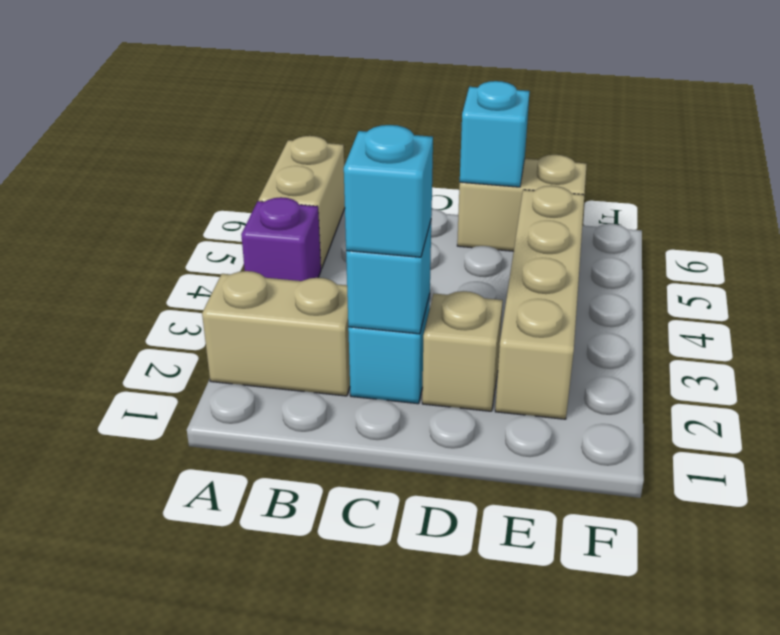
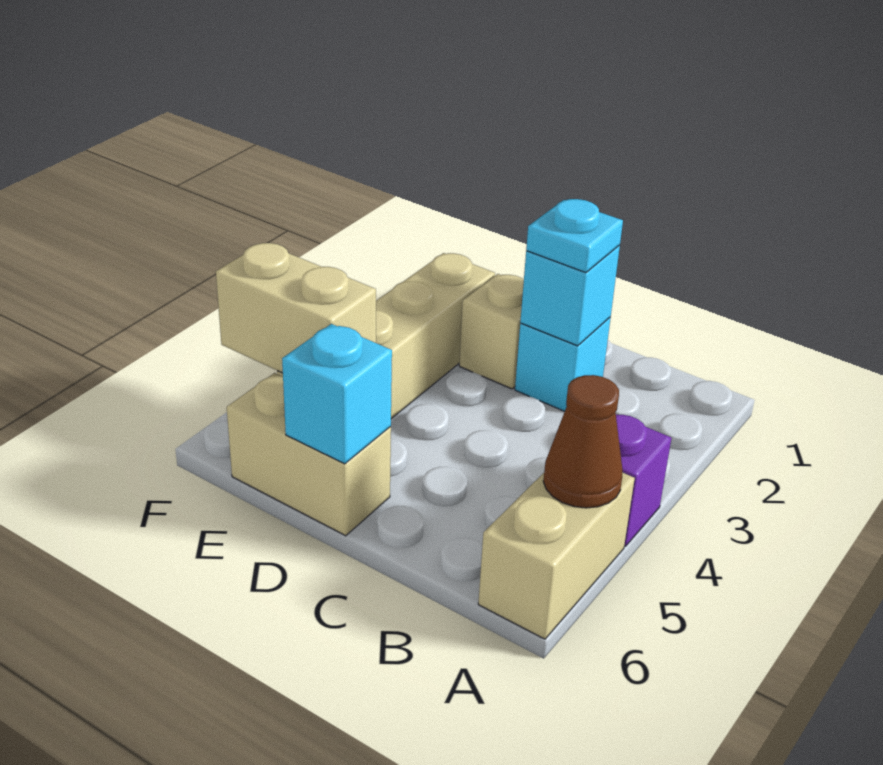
tan 1x2 brick [202,271,350,396] -> tan 1x2 brick moved to [216,243,376,373]
none -> brown 1x1 cone [543,375,623,508]
cyan 1x1 brick [344,125,433,257] -> cyan 1x1 plate [526,199,623,273]

